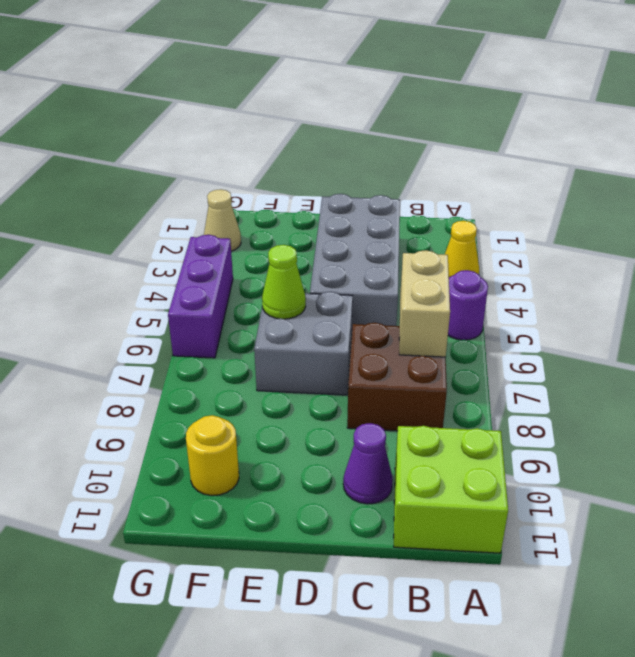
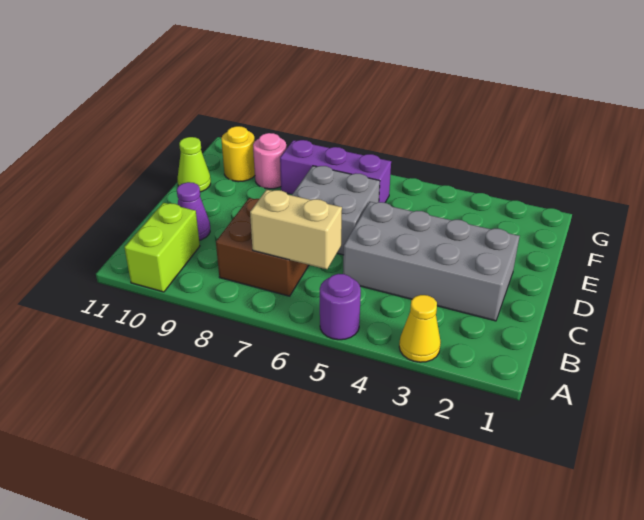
lime 2x2 brick [394,426,508,553] -> lime 1x2 brick [124,203,200,292]
lime 1x1 cone [262,245,306,319] -> lime 1x1 cone moved to [178,137,211,192]
none -> pink 1x1 round brick [253,133,286,189]
tan 1x1 cone [204,189,241,251] -> none
purple 1x3 brick [168,235,233,358] -> purple 1x3 brick moved to [280,140,391,203]

